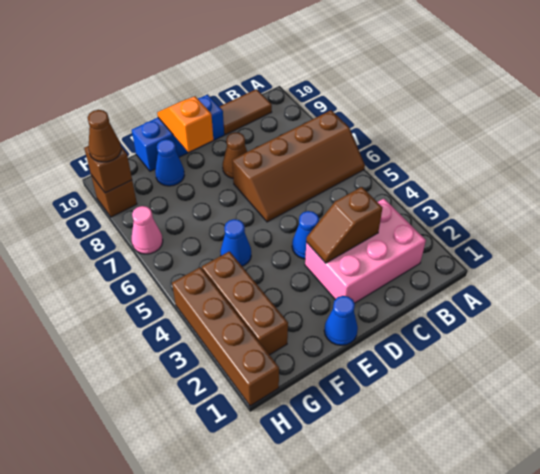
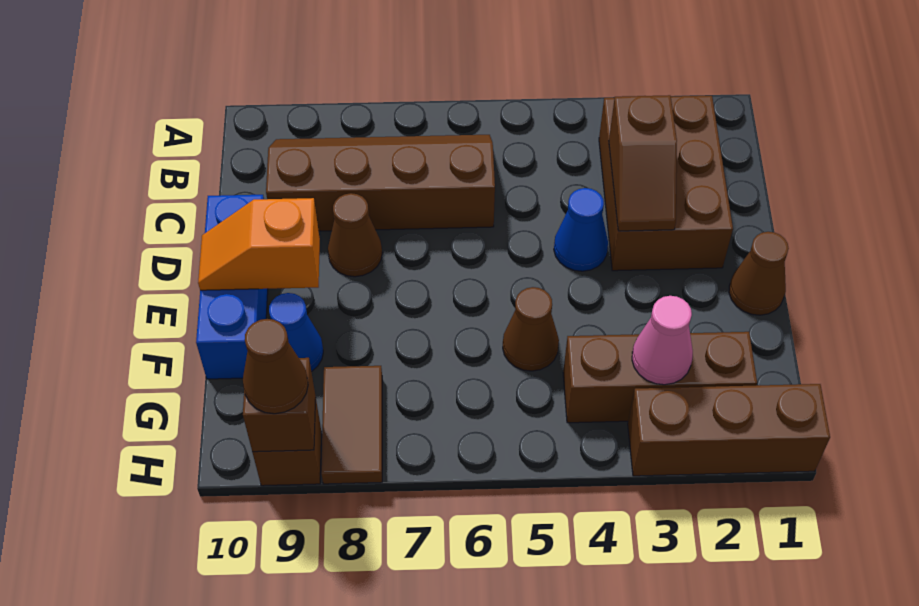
brown 2x4 slope [232,110,365,222] -> brown 2x4 slope turned to [266,135,495,231]
pink 2x3 brick [305,199,426,303] -> brown 2x3 brick [599,96,733,271]
brown 1x2 tile [220,89,272,135] -> brown 1x2 tile moved to [321,366,382,484]
blue 1x1 cone [324,296,358,345] -> brown 1x1 cone [729,232,789,315]
blue 1x1 cone [220,219,251,266] -> brown 1x1 cone [503,287,559,371]
brown 1x4 brick [172,267,279,406] -> brown 1x3 brick [628,384,830,476]
pink 1x1 cone [132,206,163,254] -> pink 1x1 cone moved to [632,296,693,385]

